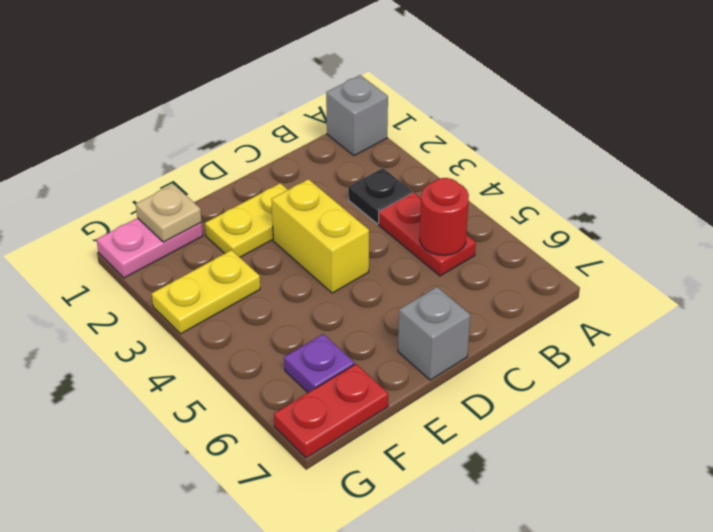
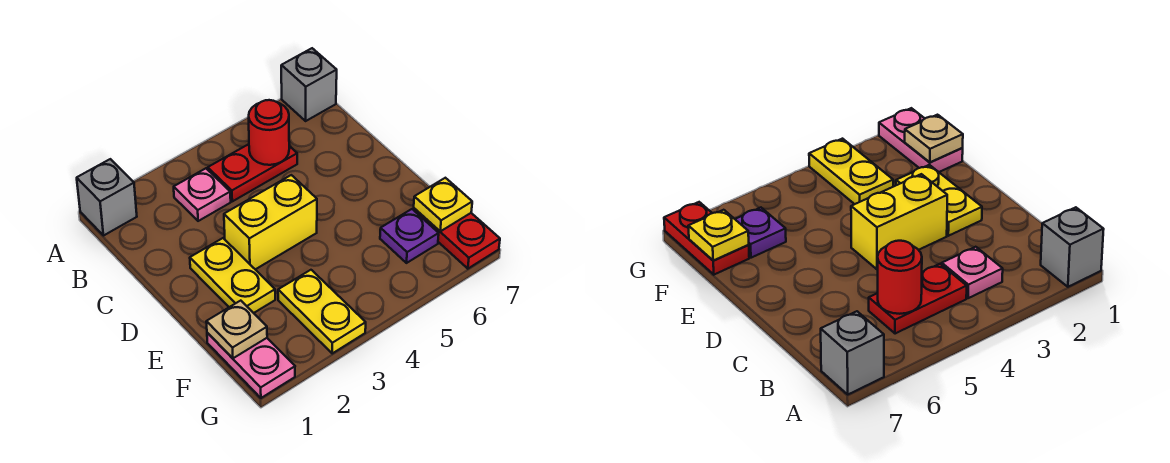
black 1x1 plate [348,168,412,224] -> pink 1x1 plate [174,168,231,221]
grey 1x1 brick [398,287,470,380] -> grey 1x1 brick moved to [281,48,337,121]
none -> yellow 1x1 plate [414,178,472,231]

